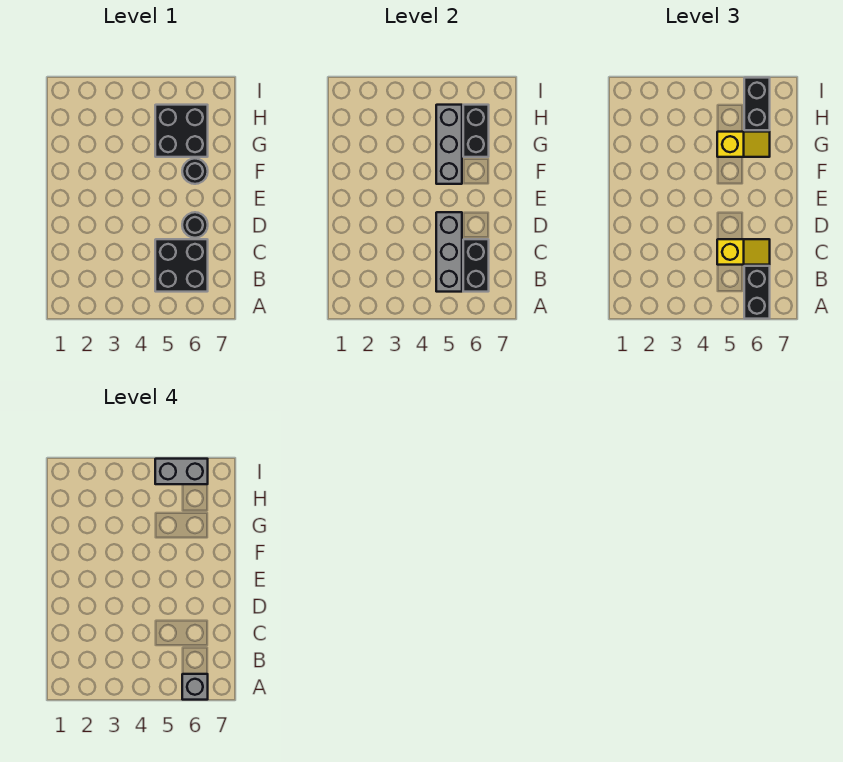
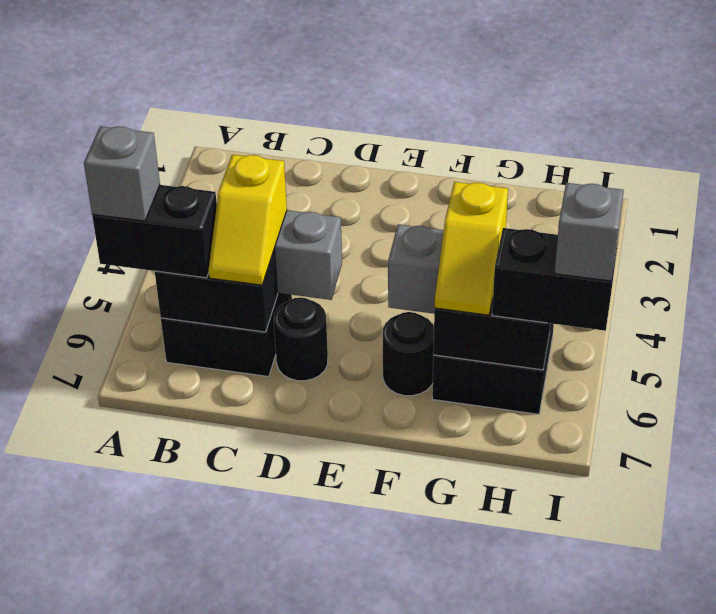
grey 1x2 brick [155,459,208,484] -> grey 1x1 brick [555,183,624,281]

